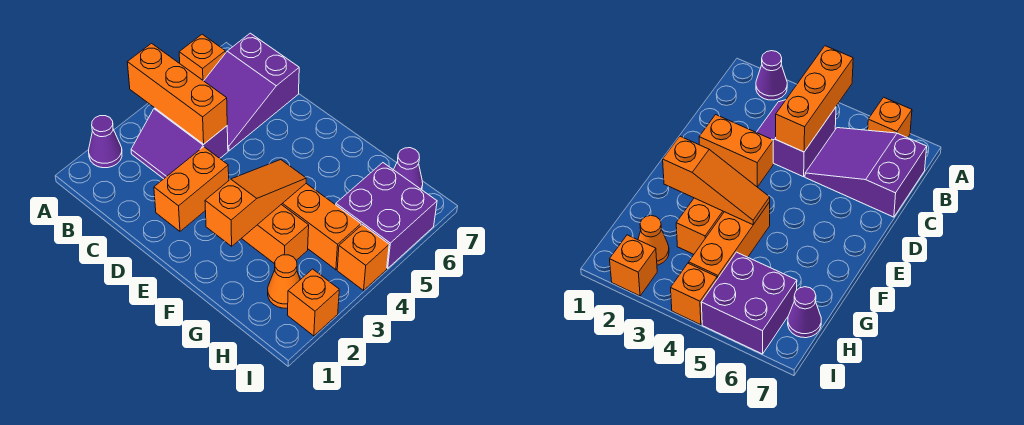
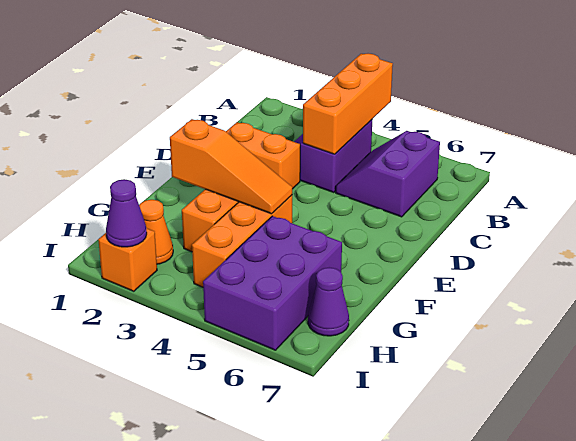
purple 1x1 cone [89,116,122,168] -> purple 1x1 cone moved to [106,179,147,247]
orange 1x1 brick [179,34,225,81] -> none
purple 2x3 slope [204,33,299,151] -> purple 2x2 slope [336,131,440,217]
purple 2x2 brick [336,163,437,268] -> purple 2x3 brick [203,216,342,350]
orange 1x1 brick [337,225,389,290] -> none

